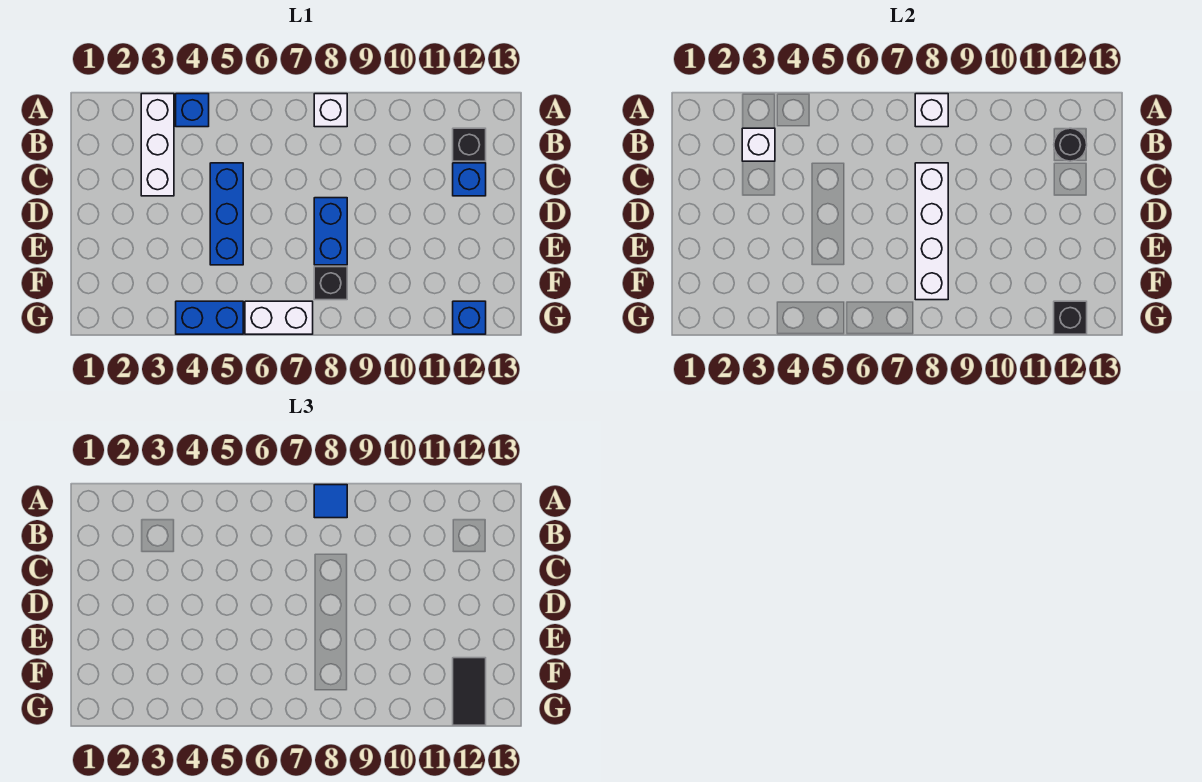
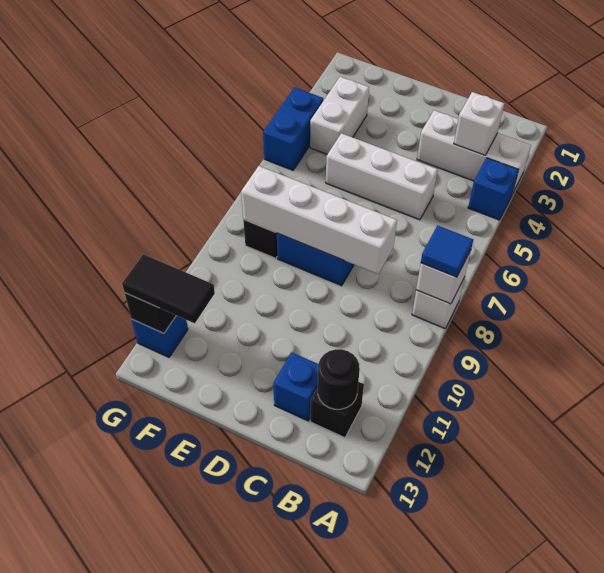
blue 1x3 brick [210,163,243,265] -> white 1x3 brick [326,133,438,220]
white 1x2 brick [245,301,313,334] -> white 1x2 brick moved to [310,77,369,154]

